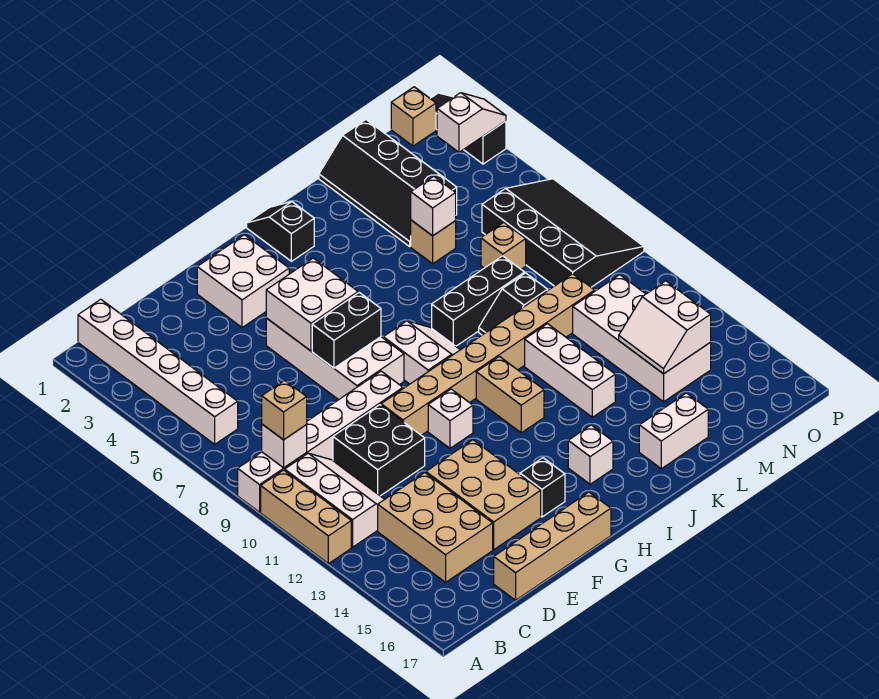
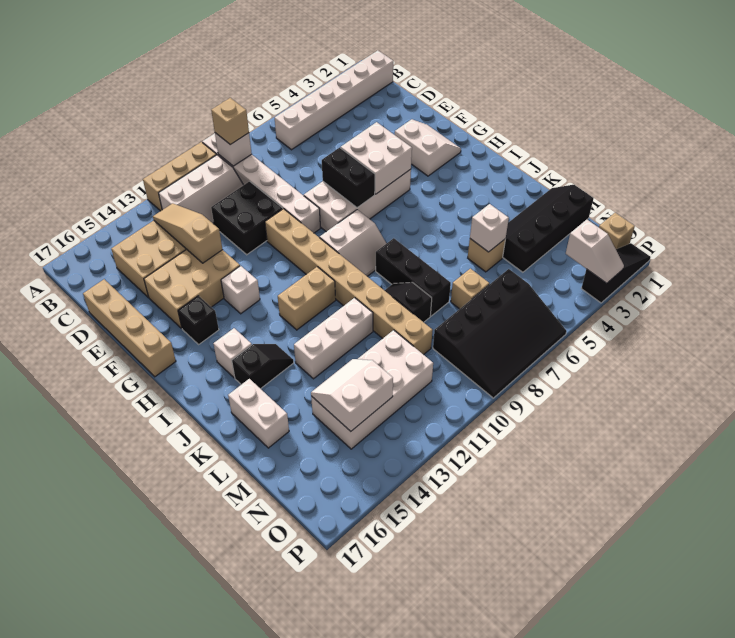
none -> tan 1x3 slope [153,203,223,263]
white 2x2 brick [197,235,289,328] -> white 2x2 slope [395,119,461,176]
white 1x1 brick [428,389,473,448] -> white 1x1 brick moved to [221,266,260,314]
black 1x2 slope [247,202,314,261] -> black 1x2 slope moved to [232,344,294,389]

